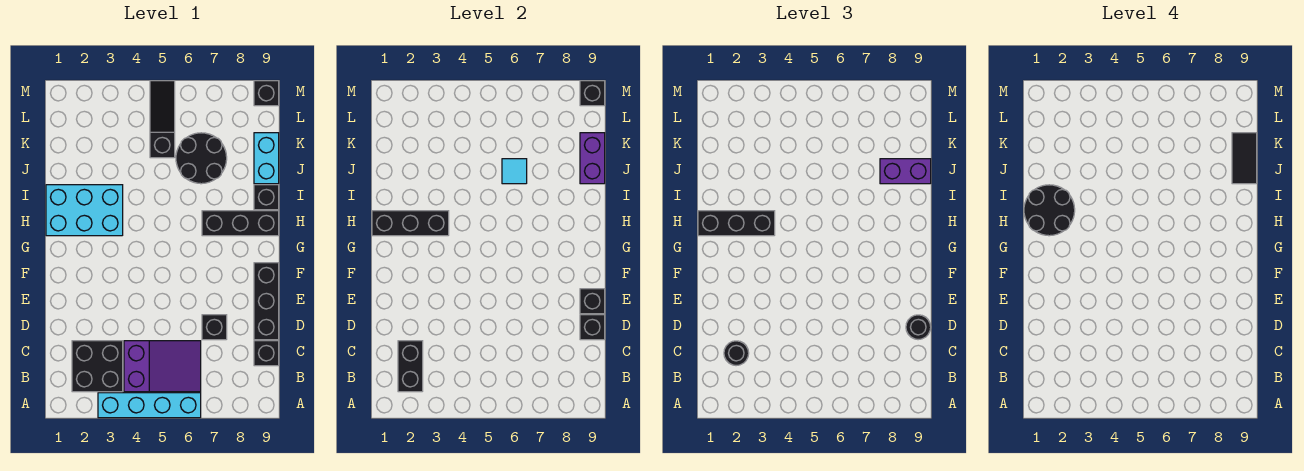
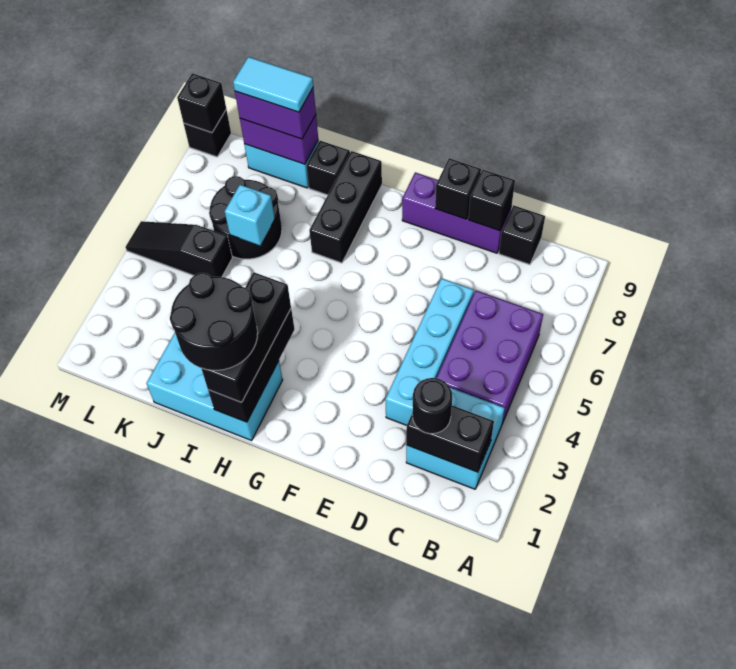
cyan 1x4 brick [98,393,201,418] -> cyan 1x4 brick moved to [385,278,474,425]
black 2x2 brick [72,341,123,392] -> cyan 2x2 brick [406,387,504,489]
purple 2x3 slope [124,341,201,392] -> purple 2x3 brick [437,291,543,424]
black 1x1 brick [202,315,227,340] -> none
black 1x3 brick [254,263,279,340] -> purple 1x3 brick [402,172,512,253]
black 1x1 round brick [906,315,931,340] -> none
cyan 2x3 brick [46,185,123,236] -> cyan 2x3 brick turned to [147,333,283,440]
cyan 1x1 tile [502,159,527,184] -> cyan 1x1 brick [225,185,275,245]
purple 1x2 brick [880,159,931,184] -> purple 1x2 brick turned to [235,88,316,139]
black 1x2 tile [1232,133,1257,184] -> cyan 1x2 tile [233,57,313,112]

